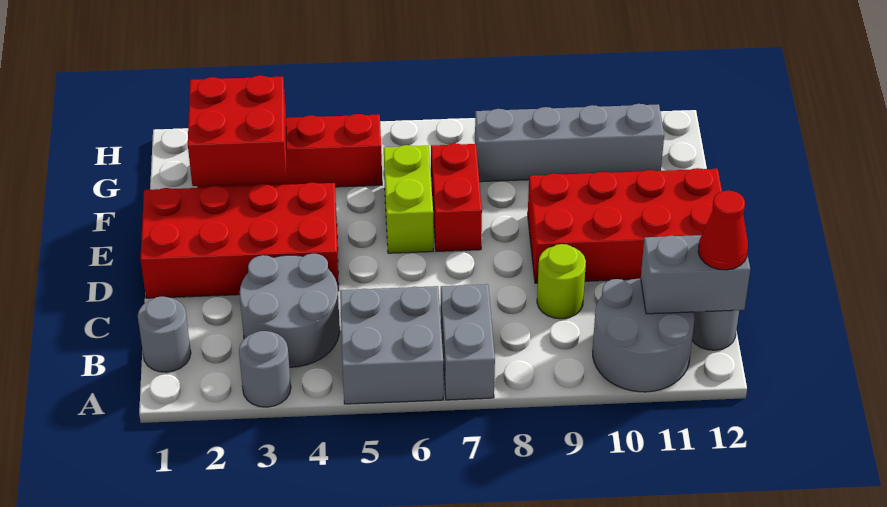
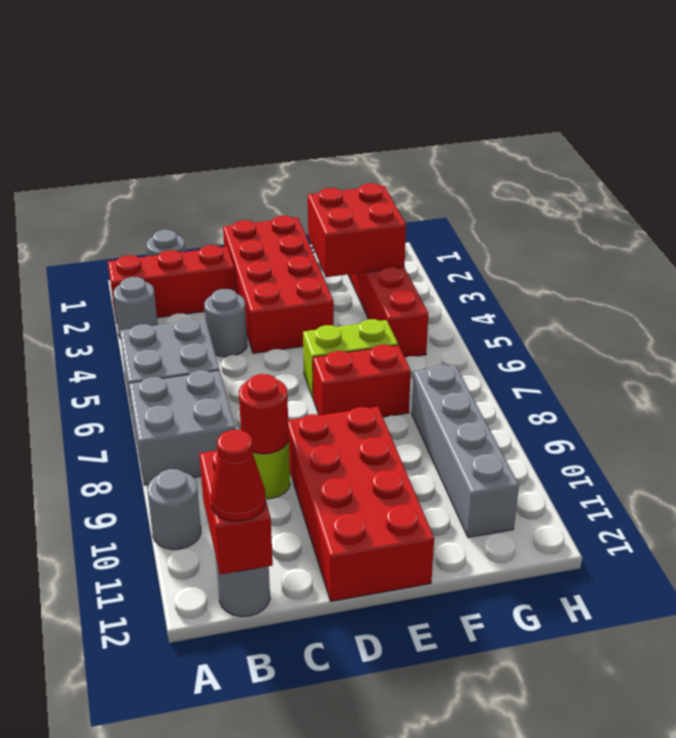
none -> red 1x3 brick [108,245,236,323]
grey 1x2 brick [441,284,495,400] -> grey 2x2 brick [129,370,235,485]
grey 2x2 round brick [593,279,695,392] -> grey 1x1 round brick [147,469,201,550]
grey 2x2 round brick [240,254,340,367] -> grey 1x1 round brick [204,289,247,357]
grey 1x2 brick [641,235,750,314] -> red 1x2 brick [199,451,273,575]
none -> red 1x1 round brick [239,374,289,454]

